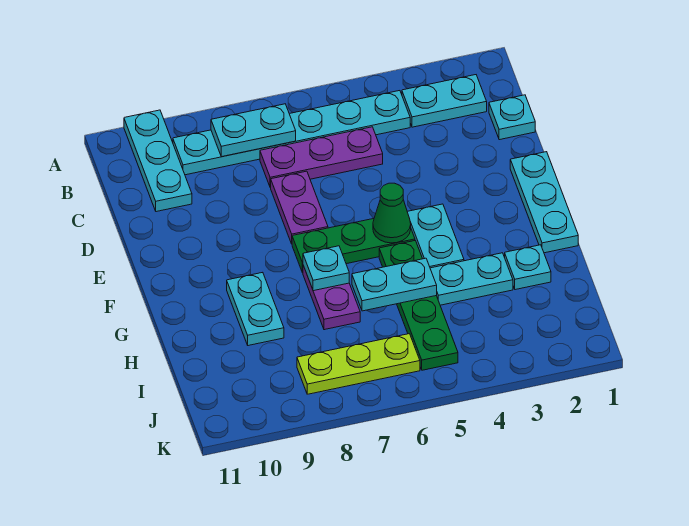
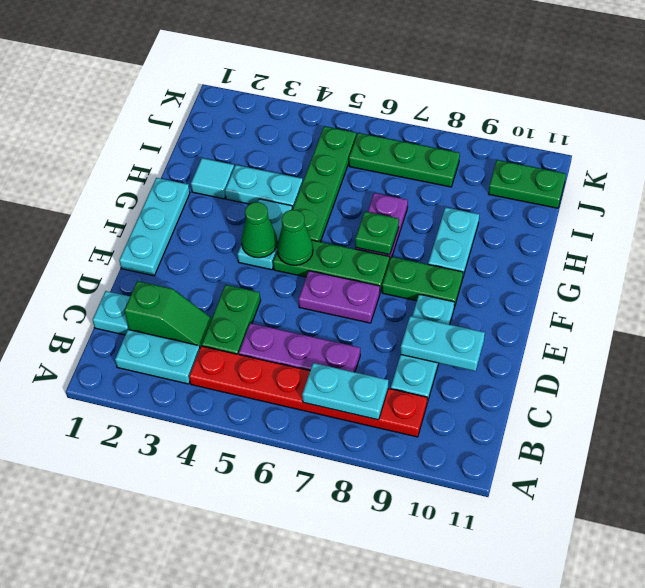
cyan 1x3 plate [124,110,192,212] -> cyan 1x3 plate moved to [391,294,454,403]
cyan 1x6 plate [173,91,410,175] -> red 1x6 plate [189,346,427,437]
none -> green 1x2 slope [124,281,212,347]
none -> green 1x2 plate [202,285,261,354]
purple 1x2 plate [271,171,328,244] -> purple 1x2 plate turned to [298,271,380,323]
none -> green 1x1 cone [241,202,277,258]
none -> green 1x2 plate [382,257,463,308]
cyan 1x1 plate [303,246,349,291] -> green 1x1 plate [355,212,399,255]
cyan 1x1 plate [505,245,551,290] -> cyan 1x1 tile [191,158,234,199]
cyan 1x2 plate [352,258,437,311] -> cyan 1x2 plate moved to [401,316,485,371]
lime 1x3 plate [297,334,420,394] -> green 1x3 plate [349,133,460,187]
none -> green 1x2 plate [489,160,566,208]

